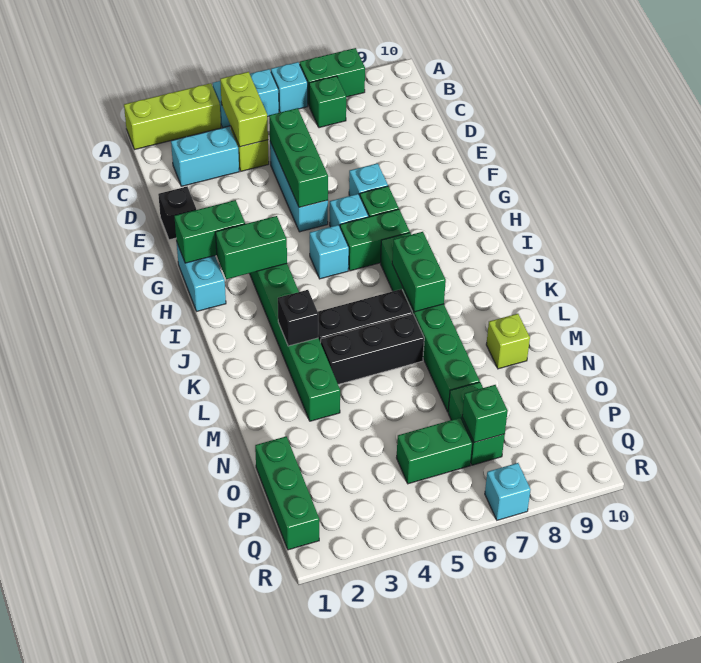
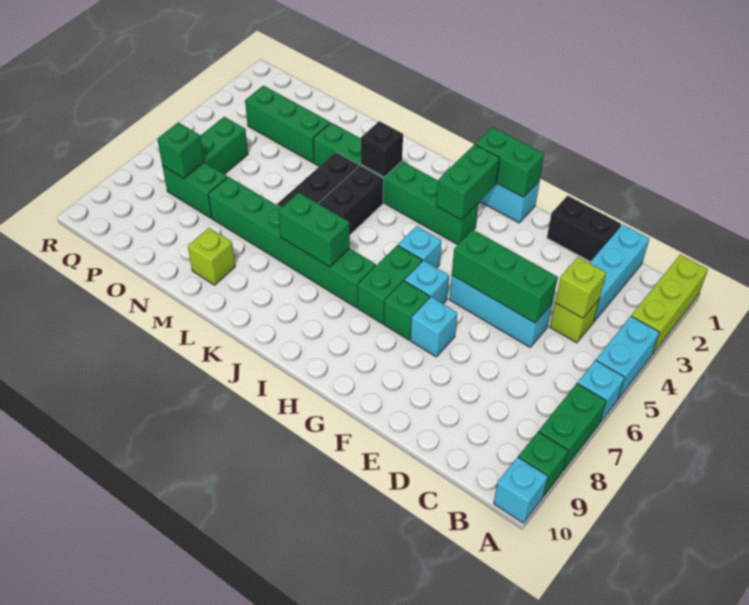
lime 1x2 brick [220,72,268,147] -> lime 1x1 brick [555,257,606,318]
green 1x1 brick [309,76,346,128] -> green 1x1 brick moved to [518,432,568,497]
cyan 1x2 brick [171,126,239,186] -> cyan 1x3 brick [590,225,650,322]
black 1x1 brick [158,187,196,240] -> black 1x2 brick [547,196,621,262]
green 1x2 brick [174,200,245,263] -> green 1x2 brick turned to [475,127,544,197]
green 1x3 brick [255,436,319,550] -> green 1x3 brick moved to [245,86,330,163]
cyan 1x1 brick [485,463,531,520] -> cyan 1x1 brick moved to [494,457,548,523]

